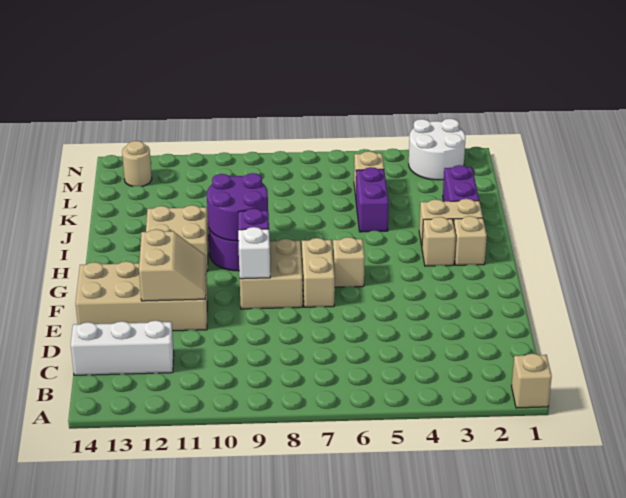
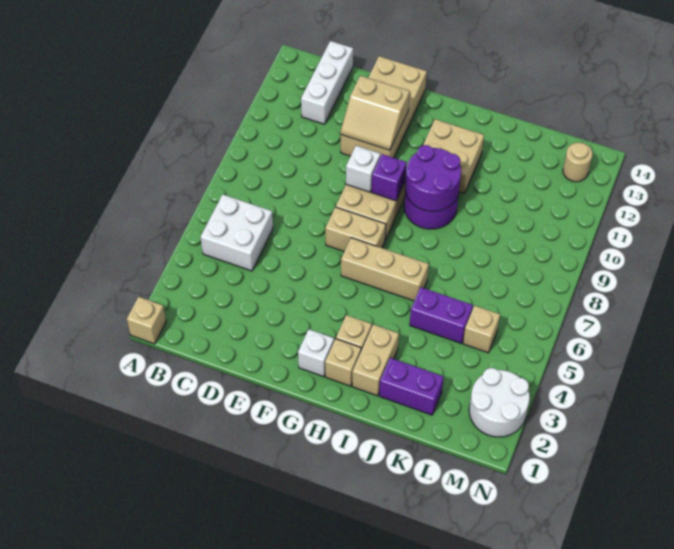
none -> white 2x2 brick [200,195,273,271]
none -> white 1x1 brick [298,329,334,377]
tan 1x1 brick [333,237,365,287] -> tan 1x3 brick [341,238,429,301]

